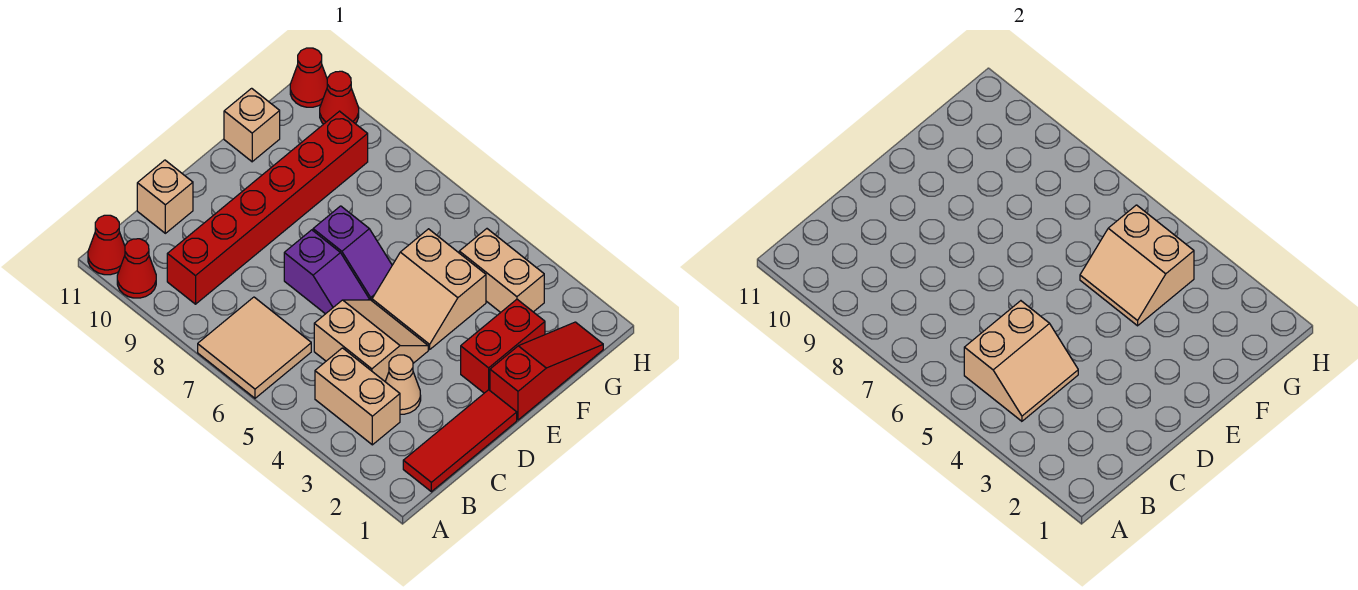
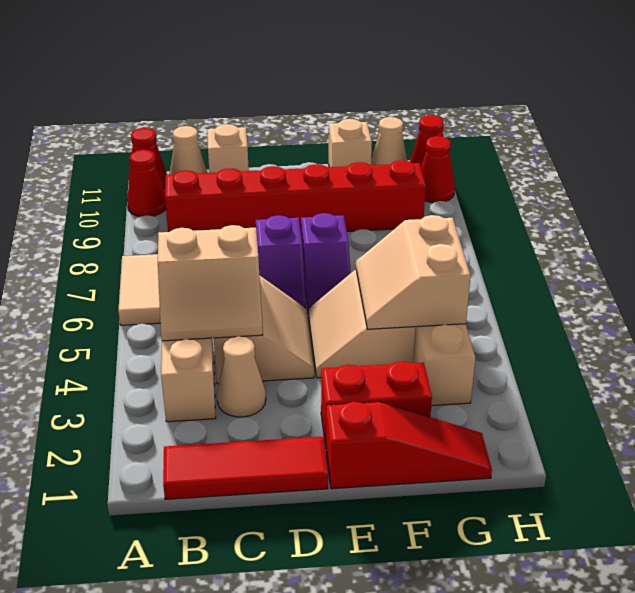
none -> tan 1x1 cone [169,126,208,175]
none -> tan 1x1 cone [371,117,407,165]

